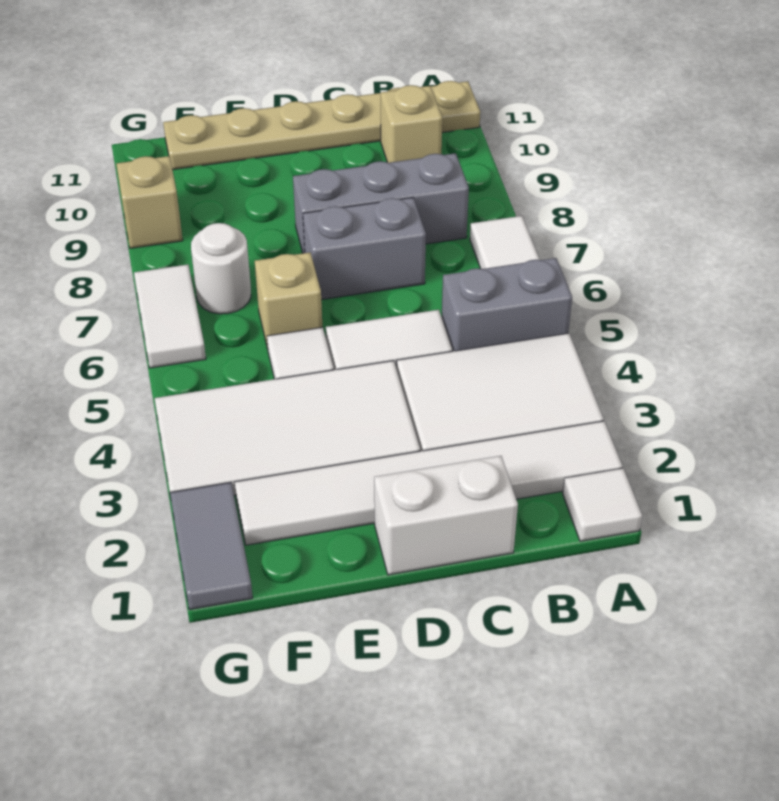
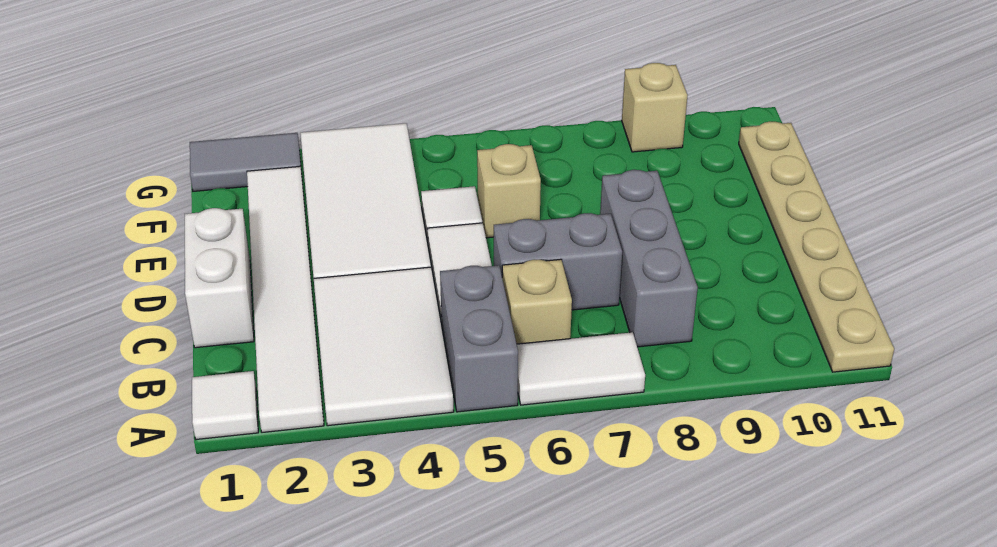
tan 1x1 brick [381,85,442,163] -> tan 1x1 brick moved to [502,259,572,344]
grey 1x2 brick [303,198,426,300] -> grey 1x2 brick turned to [494,213,622,310]
white 1x1 round brick [191,223,251,314] -> none
white 1x2 tile [134,265,206,368] -> none

